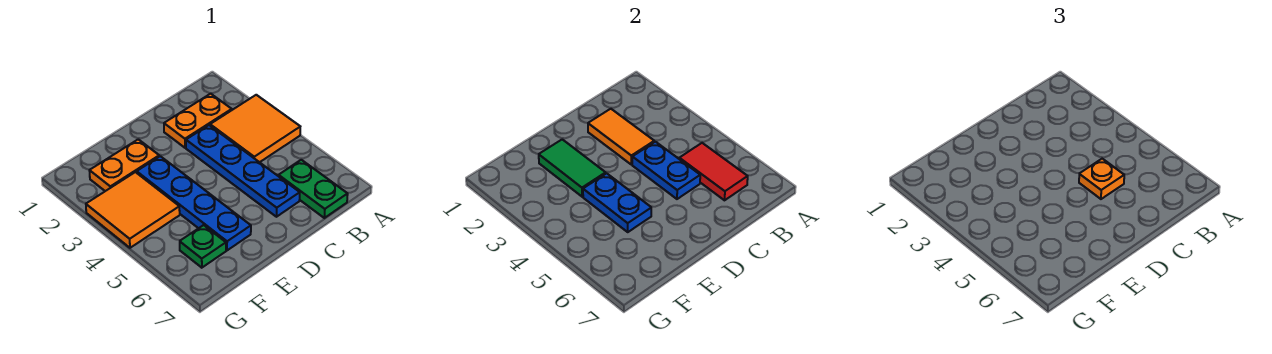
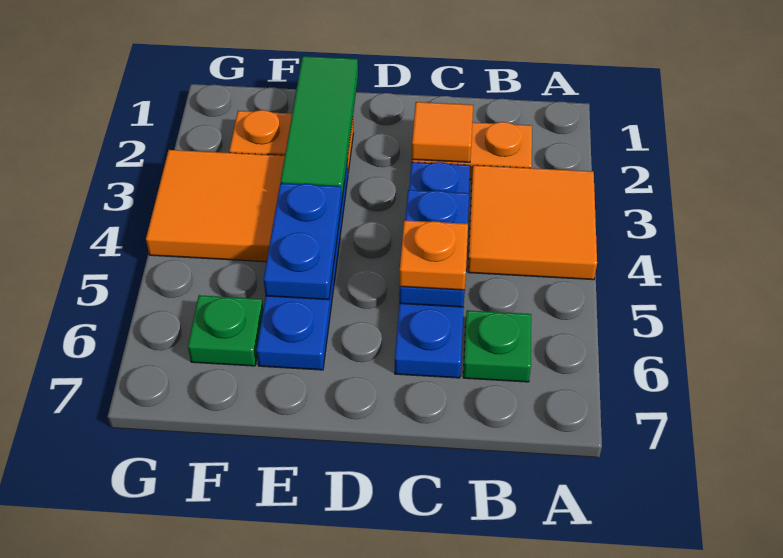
red 1x2 tile [679,143,748,200] -> none
green 1x2 plate [279,160,348,218] -> green 1x1 plate [463,310,531,382]
orange 1x2 tile [588,109,654,165] -> orange 1x1 tile [412,102,473,162]
green 1x2 tile [539,139,606,197] -> green 1x3 tile [281,56,358,201]

